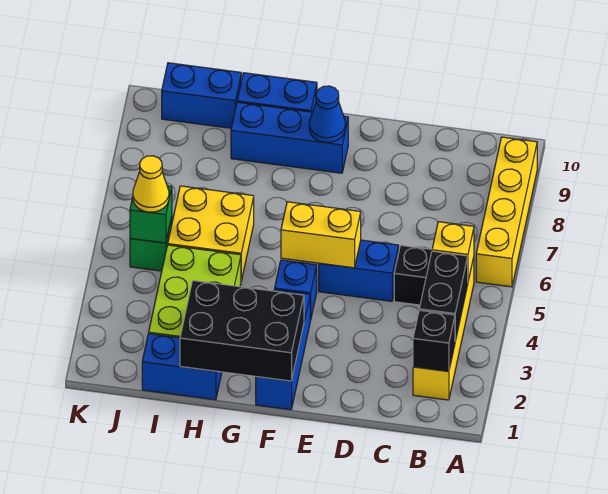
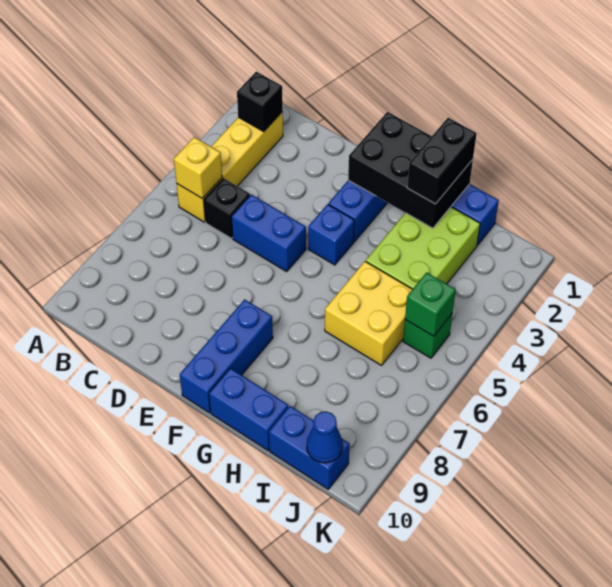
yellow 1x4 brick [476,137,537,287] -> none
black 1x2 brick [419,251,468,341] -> black 1x2 brick moved to [407,118,477,204]
yellow 1x2 brick [281,202,361,268] -> none
blue 1x3 brick [231,102,348,173] -> blue 1x3 brick turned to [180,299,273,413]
blue 1x1 cone [309,86,345,142] -> blue 1x1 cone moved to [307,411,343,463]
yellow 1x1 cone [133,156,169,212] -> none

